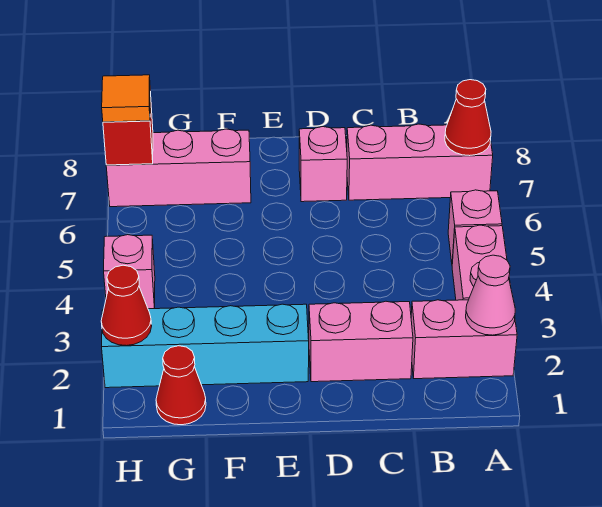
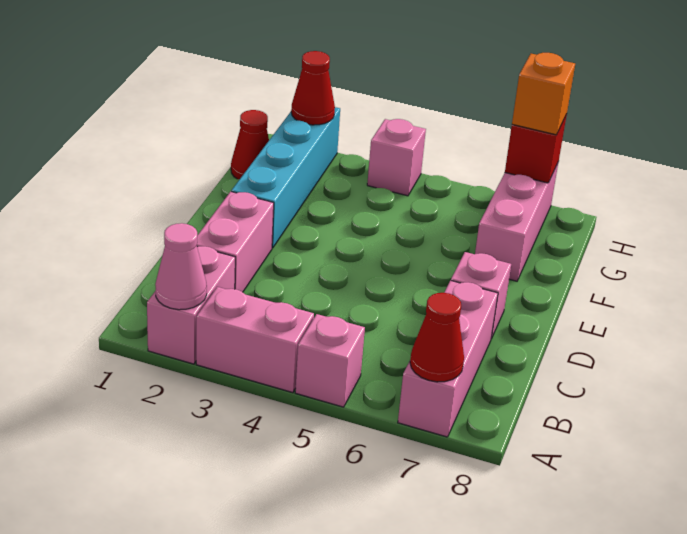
orange 1x1 tile [102,75,150,122] -> orange 1x1 brick [512,53,575,135]

